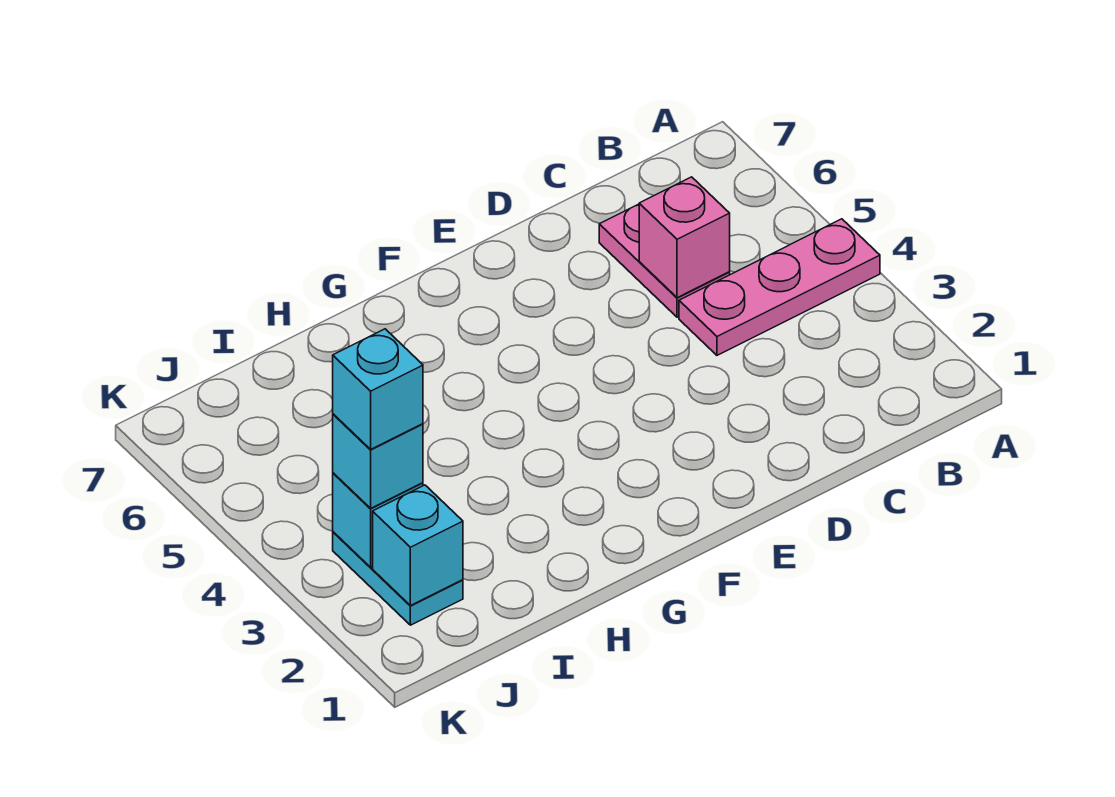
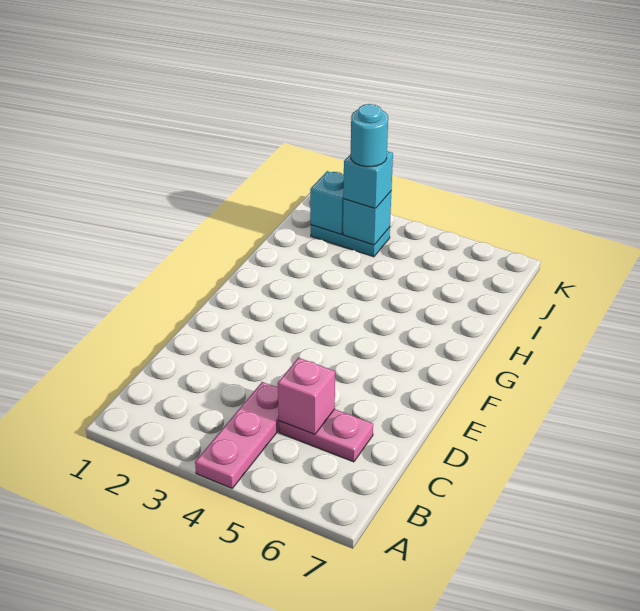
cyan 1x1 brick [333,329,423,449] -> cyan 1x1 round brick [351,104,388,167]

